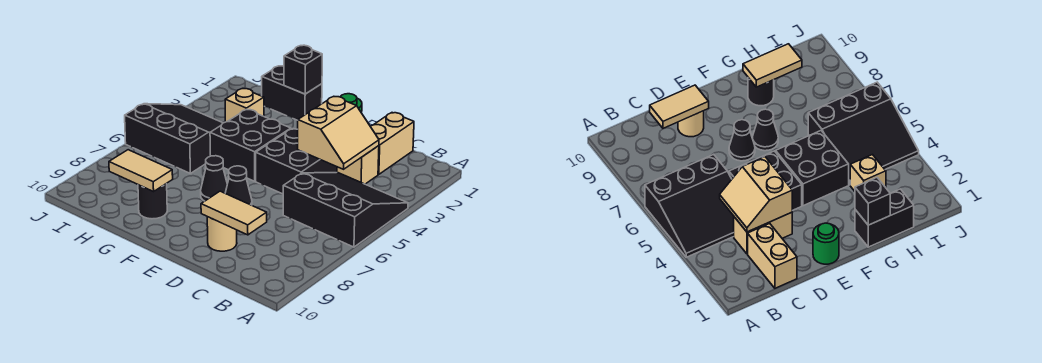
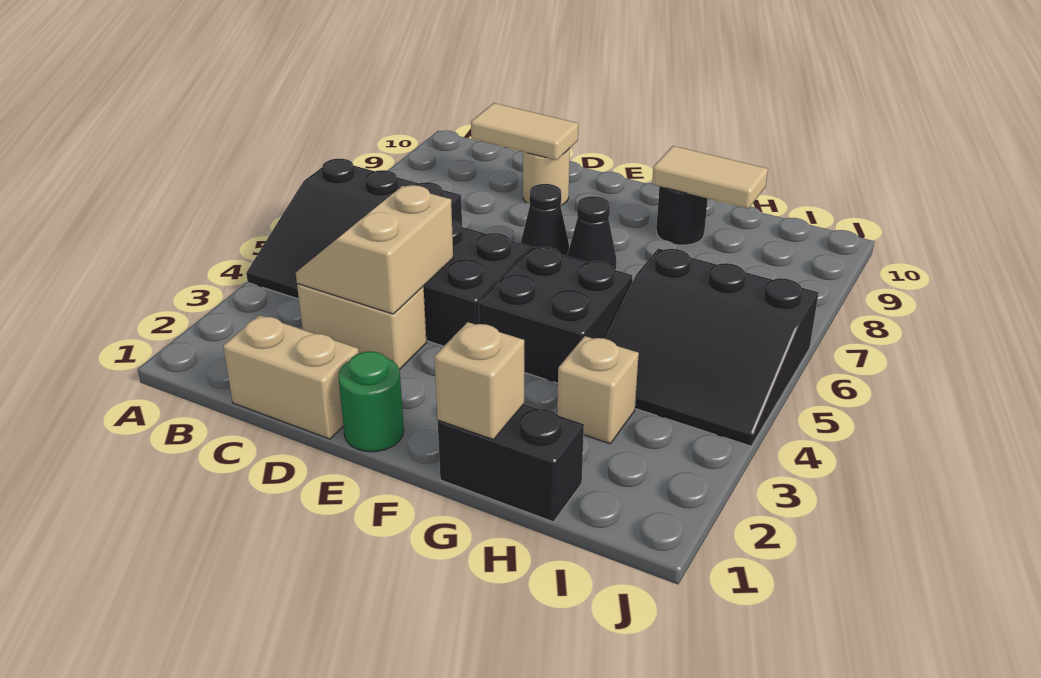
tan 1x2 brick [370,113,414,174] -> tan 1x2 brick turned to [223,315,359,439]
black 1x1 brick [284,45,322,94] -> tan 1x1 brick [434,322,524,440]

